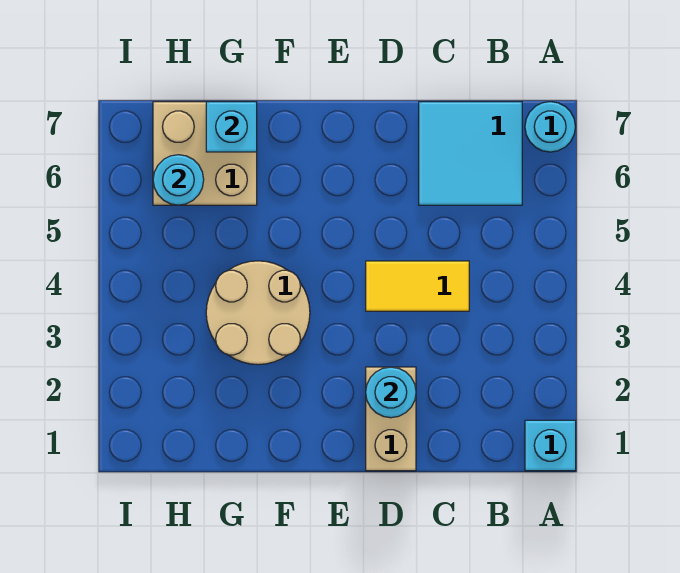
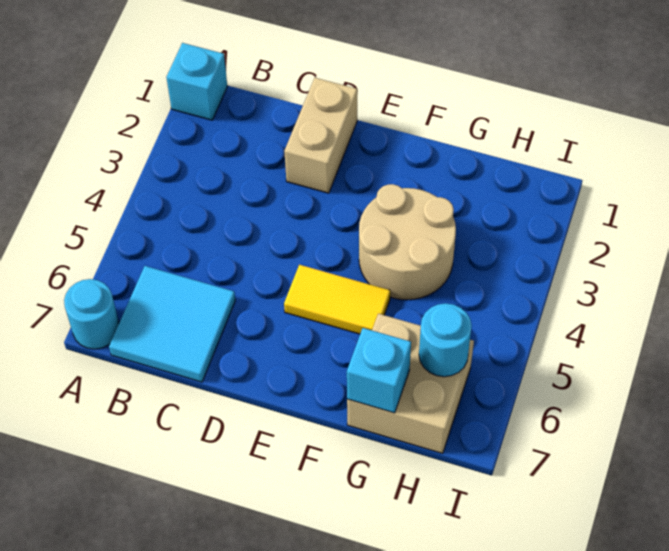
yellow 1x2 tile [366,261,469,311] -> yellow 1x2 tile moved to [284,265,390,334]
cyan 1x1 round brick [366,367,416,418] -> none

